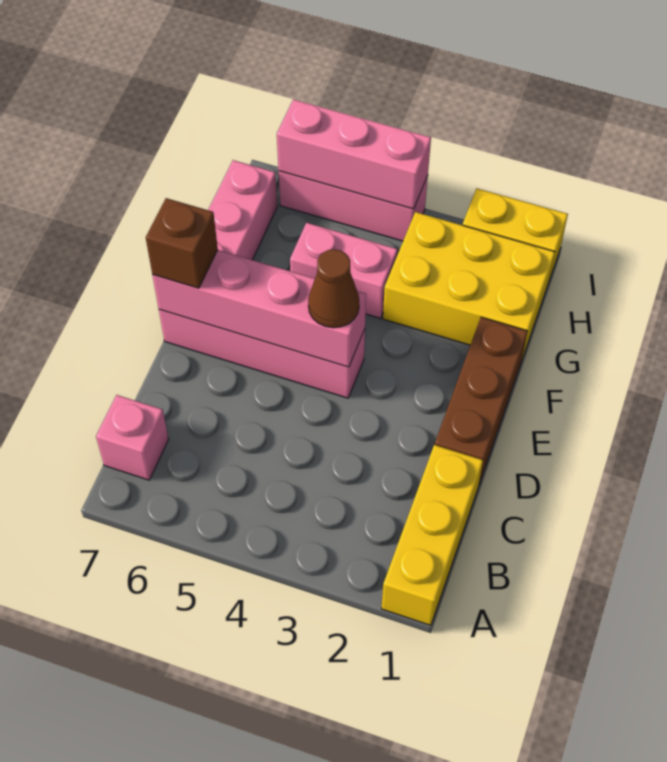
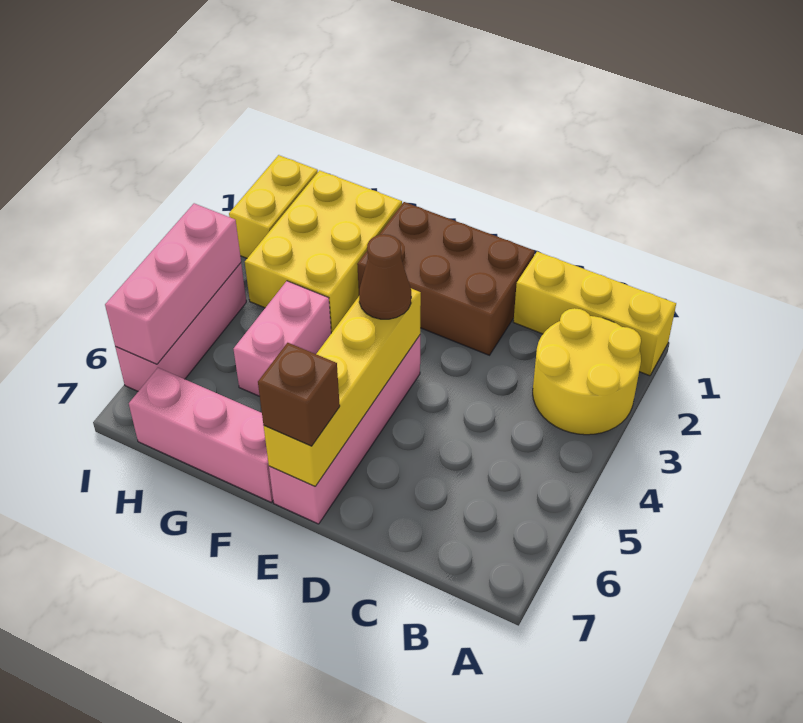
none -> yellow 2x2 round brick [533,308,641,435]
pink 1x1 brick [96,395,169,480] -> none
brown 1x3 brick [435,317,528,484] -> brown 2x3 brick [357,202,535,355]
pink 1x4 brick [152,250,366,367] -> yellow 1x4 brick [264,289,421,486]

